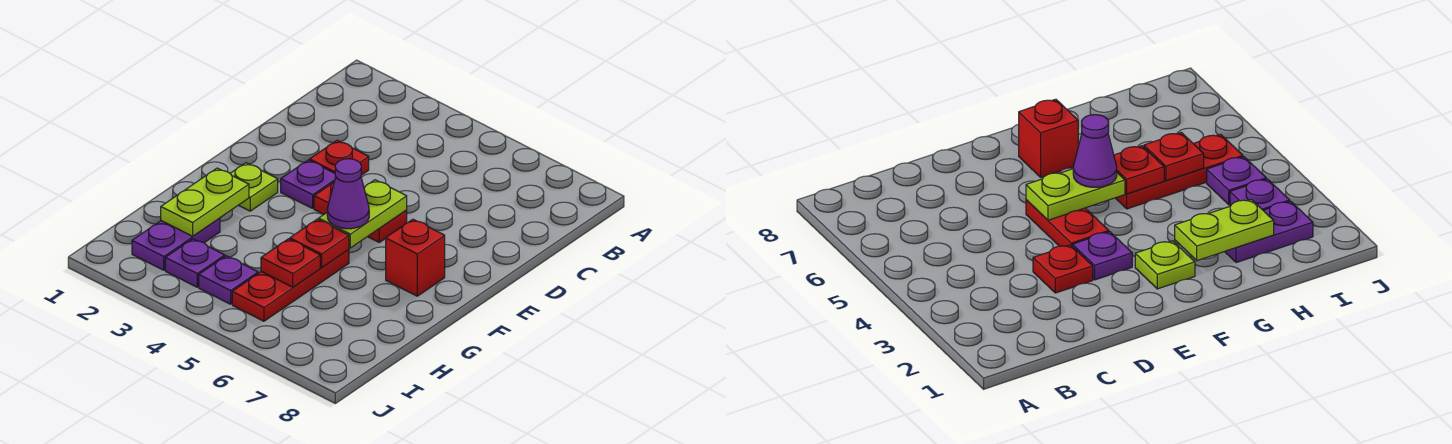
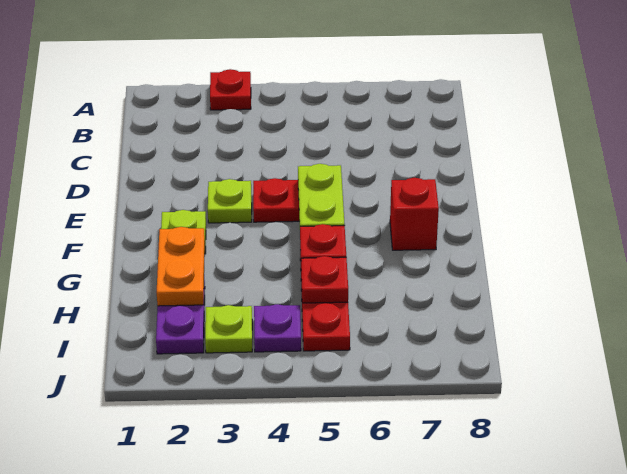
red 1x1 plate [310,140,369,175] -> red 1x1 plate moved to [210,69,251,110]
purple 1x1 plate [281,160,336,208] -> lime 1x1 plate [208,179,252,223]
purple 1x1 cone [327,159,369,229] -> none
lime 1x2 plate [161,168,249,236] -> orange 1x2 plate [157,227,205,306]
purple 1x1 plate [165,239,225,287] -> lime 1x1 plate [205,305,252,353]

